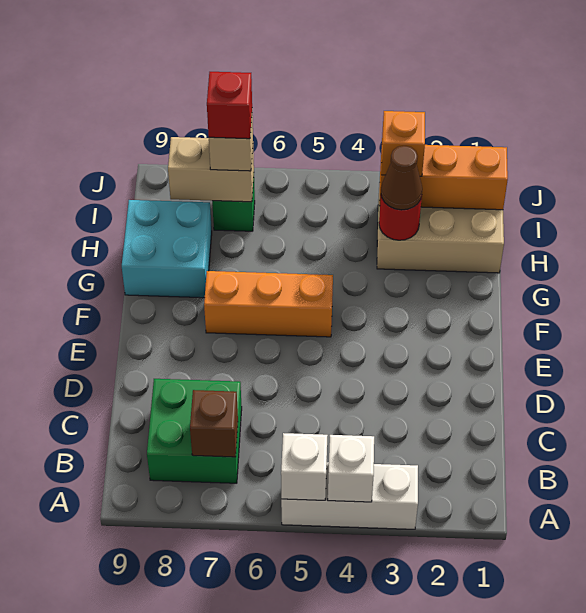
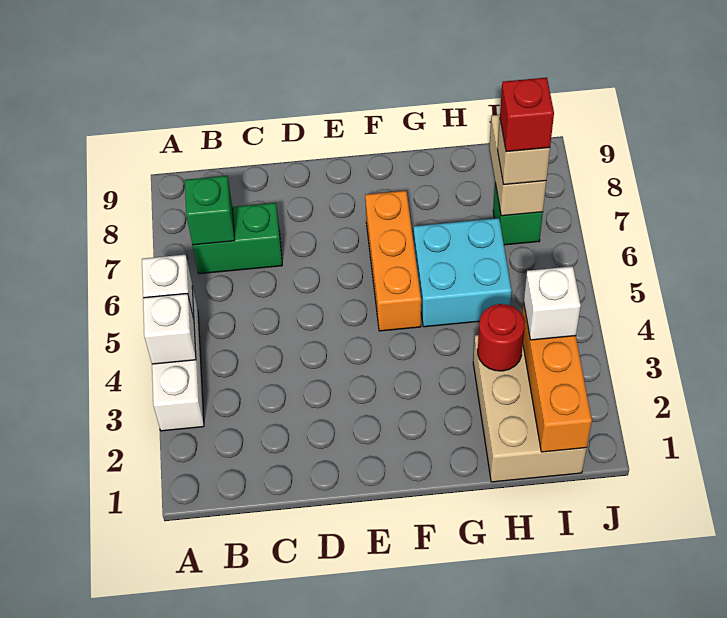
green 2x2 brick [147,379,242,483] -> green 1x2 brick [193,203,282,274]
brown 1x1 brick [190,390,238,457] -> green 1x1 brick [185,176,235,245]
cyan 2x2 brick [122,200,212,298] -> cyan 2x2 brick moved to [414,218,511,327]
brown 1x1 cone [381,146,422,210] -> none
orange 1x1 brick [381,111,425,176] -> white 1x1 brick [524,266,581,340]

